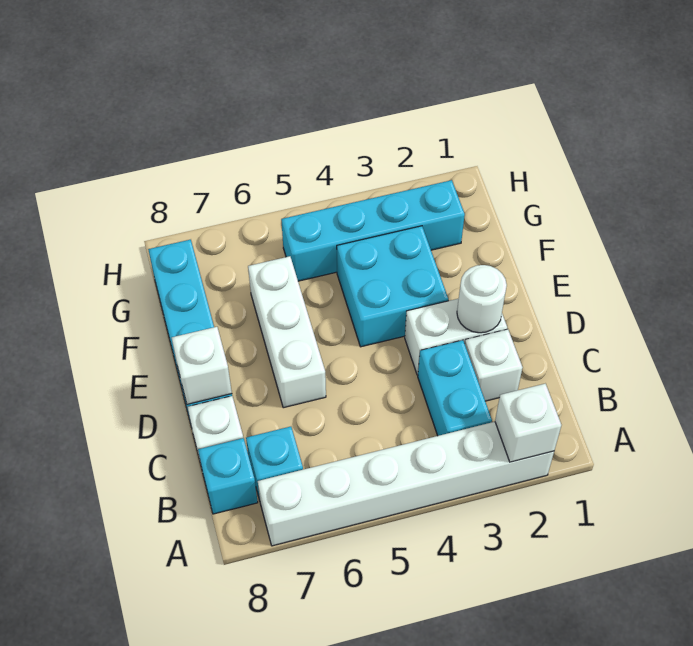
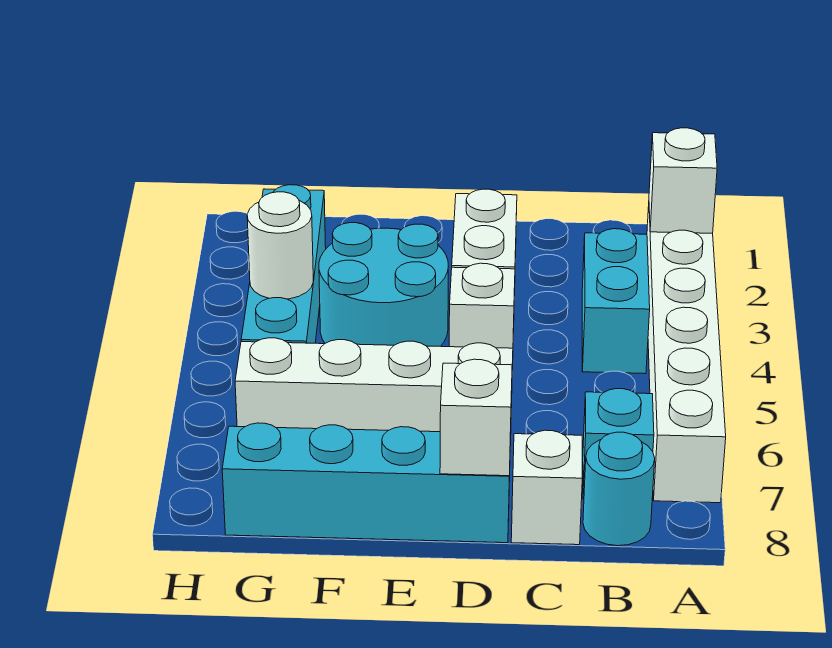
cyan 1x2 brick [418,340,492,436] -> cyan 1x2 brick turned to [582,229,650,374]
cyan 1x1 brick [198,438,258,514] -> cyan 1x1 round brick [583,432,655,546]
white 1x1 brick [465,329,523,401] -> white 1x1 brick moved to [449,263,515,370]
white 1x1 round brick [457,265,507,333] -> white 1x1 round brick moved to [247,192,313,299]
white 1x3 brick [248,256,326,408] -> white 1x4 brick [235,338,513,445]
cyan 2x2 brick [337,226,448,347] -> cyan 2x2 round brick [319,223,448,346]

